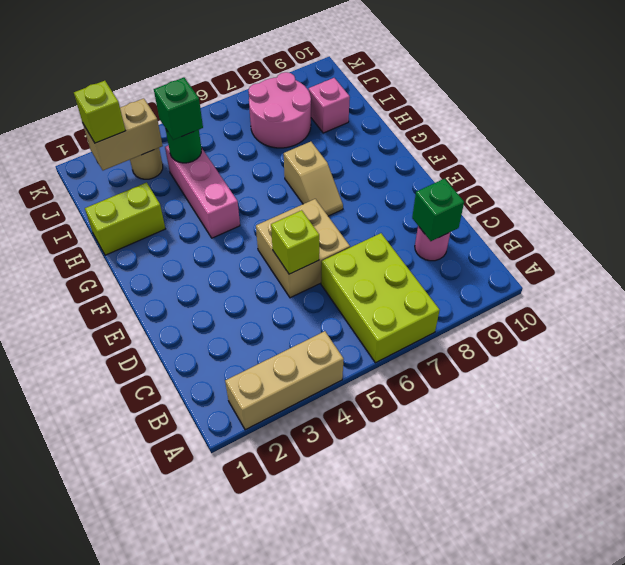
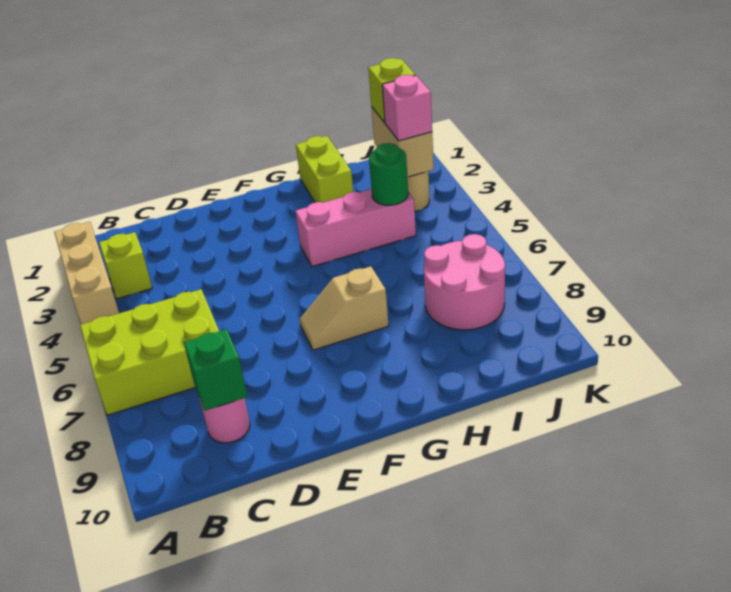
tan 2x2 brick [256,199,350,298] -> none
lime 1x1 brick [271,210,319,274] -> lime 1x1 brick moved to [99,232,152,299]
green 1x1 brick [154,78,203,140] -> none
pink 1x1 brick [309,78,350,133] -> pink 1x1 brick moved to [382,75,432,141]

